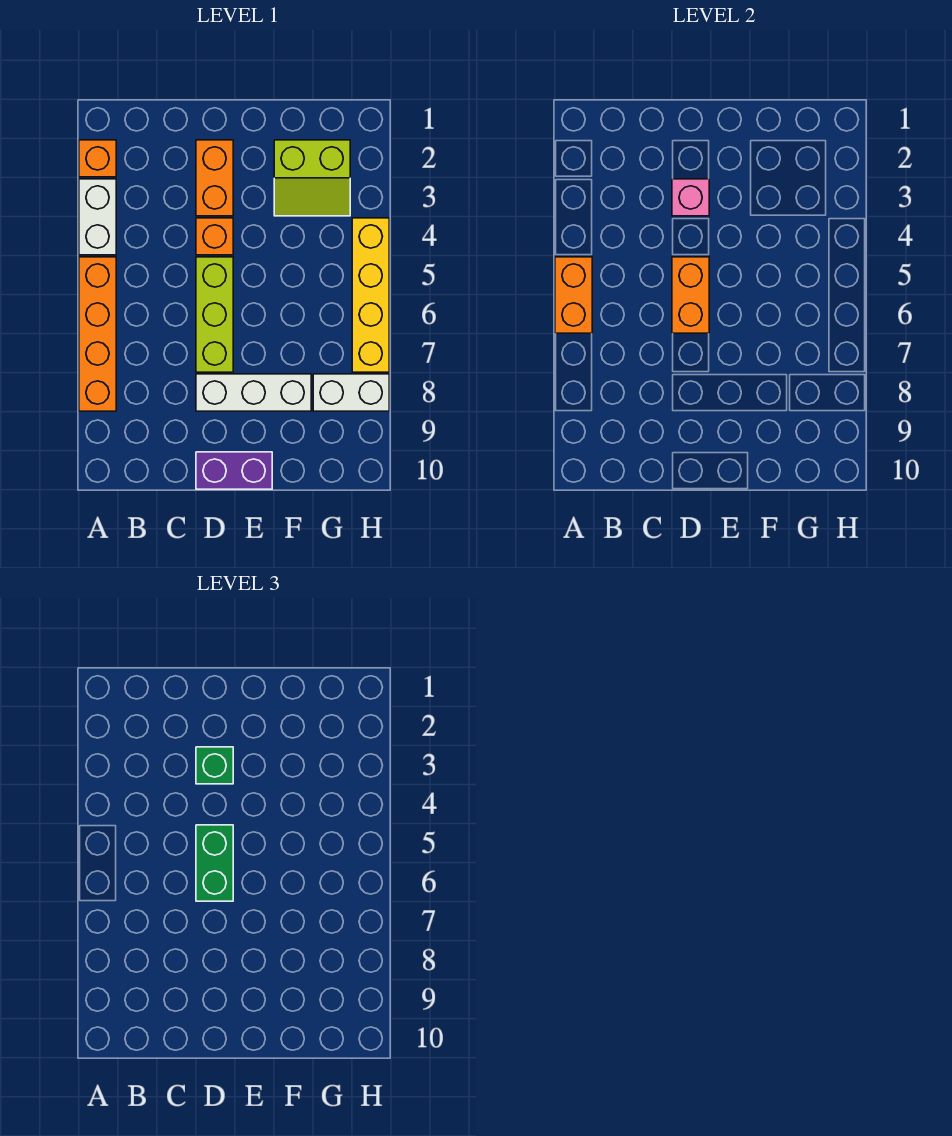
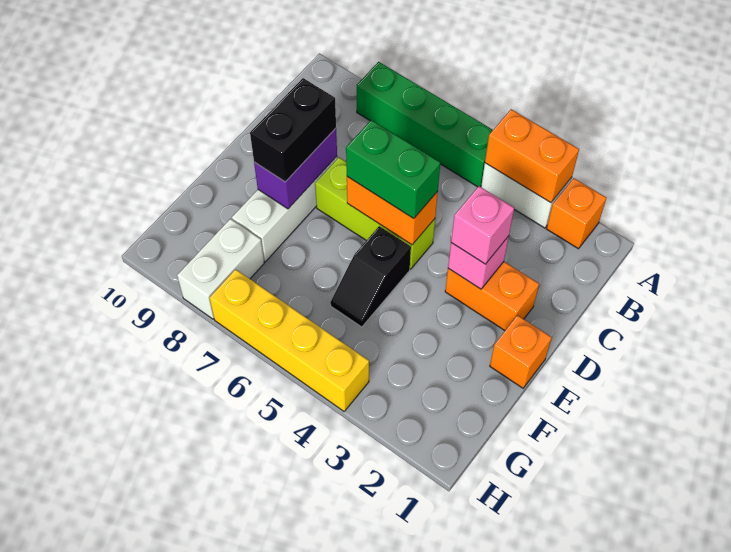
orange 1x4 brick [79,257,116,411] -> green 1x4 brick [357,62,493,187]
orange 1x2 brick [555,257,592,333] -> orange 1x2 brick moved to [485,109,579,203]
green 1x1 brick [196,747,233,784] -> pink 1x1 brick [451,186,514,264]
orange 1x1 brick [196,218,233,255] -> orange 1x1 brick moved to [490,315,552,388]
none -> black 1x2 brick [250,78,336,182]
purple 1x2 brick [196,452,272,489] -> purple 1x2 brick moved to [254,128,337,209]
none -> black 1x2 slope [330,226,411,327]
lime 2x2 slope [274,140,350,216] -> none

